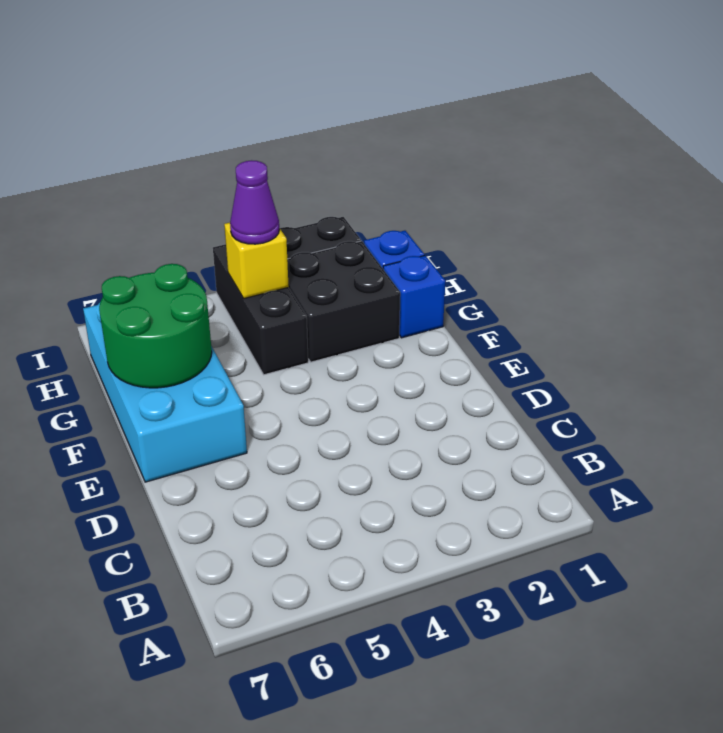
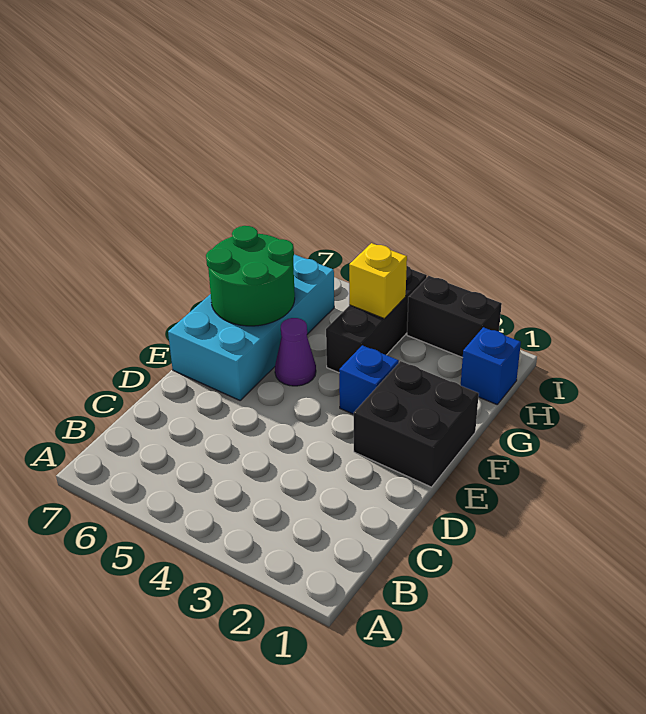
blue 1x1 brick [383,255,445,338] -> blue 1x1 brick moved to [339,345,399,414]
black 2x2 brick [287,241,400,362] -> black 2x2 brick moved to [354,361,479,487]
purple 1x1 cone [230,160,279,244] -> purple 1x1 cone moved to [275,318,316,386]

